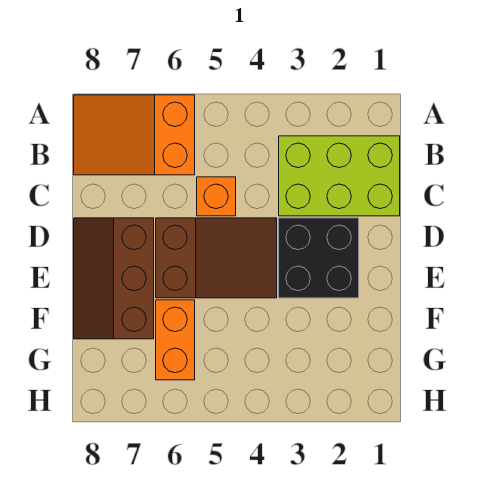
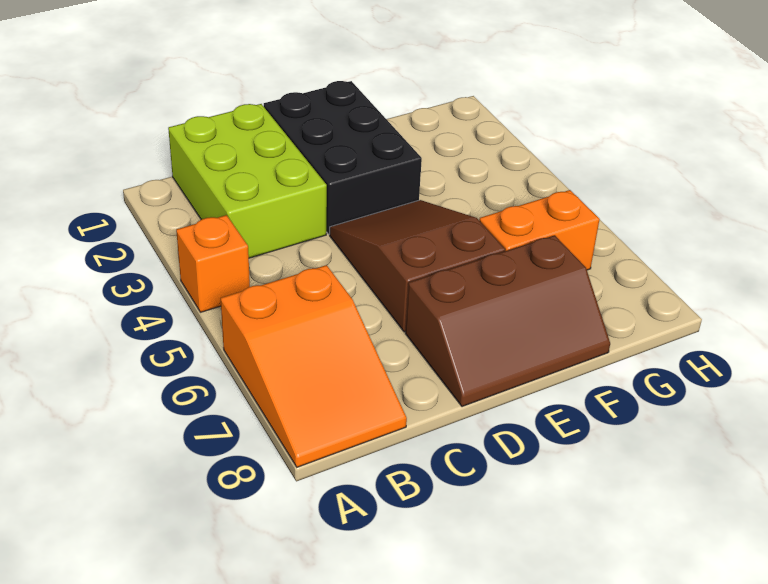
orange 1x1 brick [197,177,236,216] -> orange 1x1 brick moved to [176,215,250,312]
black 2x2 brick [279,218,359,298] -> black 2x3 brick [264,81,422,234]

